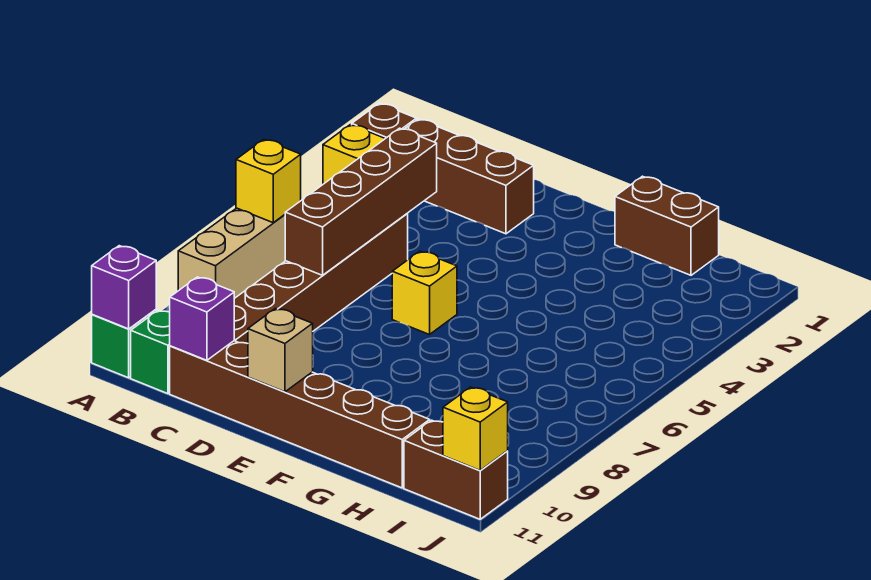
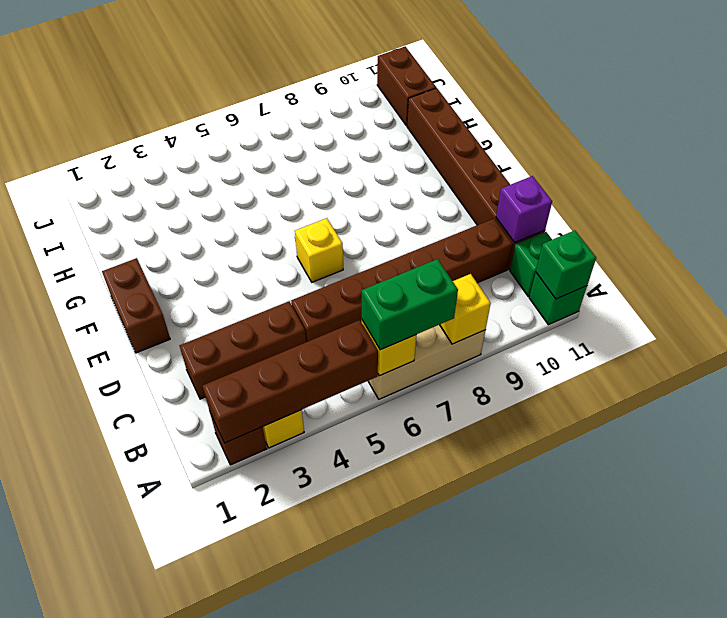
none -> green 1x2 brick [362,259,458,350]
purple 1x1 brick [92,246,156,329] -> green 1x1 brick [536,230,596,299]
brown 1x3 brick [405,119,534,234] -> brown 1x3 brick turned to [180,301,306,399]
brown 1x4 brick [285,128,437,275] -> brown 1x4 brick moved to [203,320,378,443]
tan 1x1 brick [248,309,313,392] -> none
brown 1x2 brick [615,176,719,275] -> brown 1x2 brick moved to [102,258,170,353]
yellow 1x1 brick [443,387,508,470] -> yellow 1x1 brick moved to [440,274,491,344]

